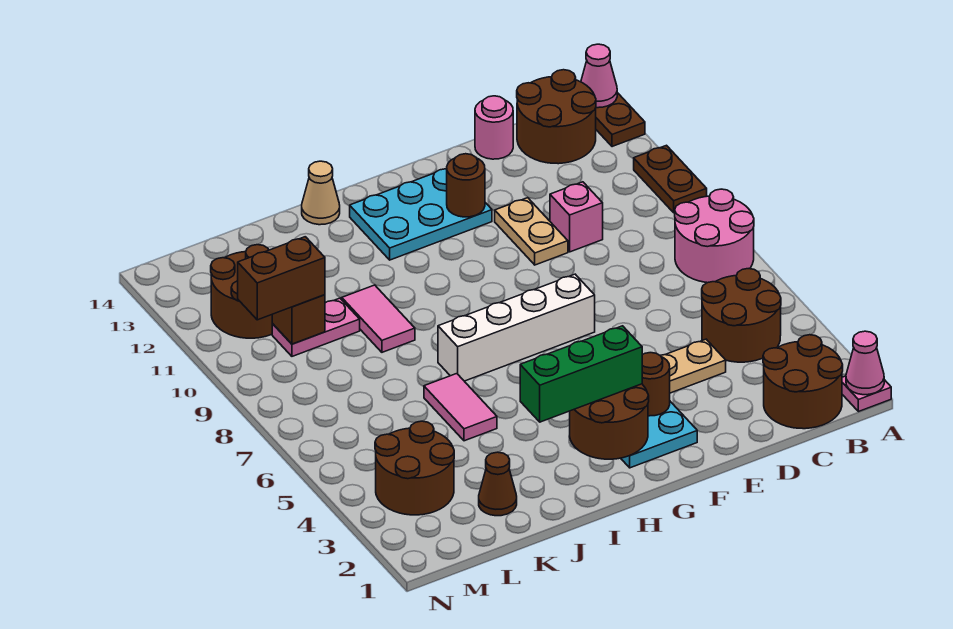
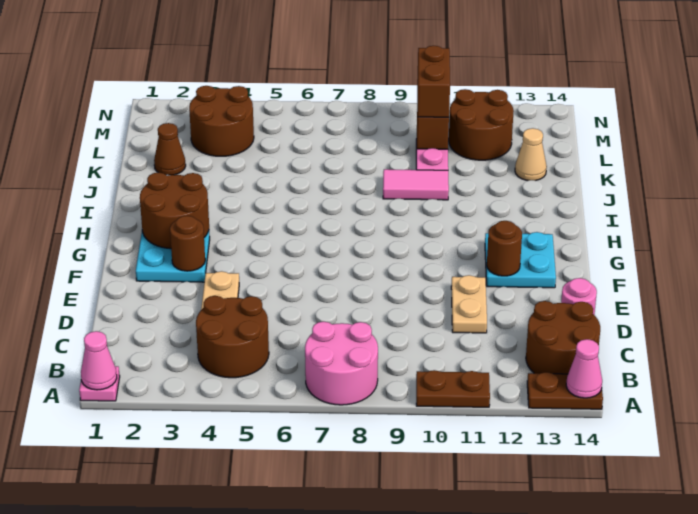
brown 2x2 round brick [763,335,843,429] -> none
pink 1x1 brick [550,182,603,252] -> none
tan 1x2 plate [495,198,568,265] -> tan 1x2 plate turned to [451,275,487,333]
white 1x4 brick [438,274,595,381] -> none
cyan 2x3 plate [350,169,492,260] -> cyan 2x2 plate [485,232,556,288]
green 1x3 brick [520,326,642,422] -> none
tan 1x1 cone [302,161,340,225] -> tan 1x1 cone moved to [515,128,547,181]
pink 1x2 tile [424,374,497,441] -> none

